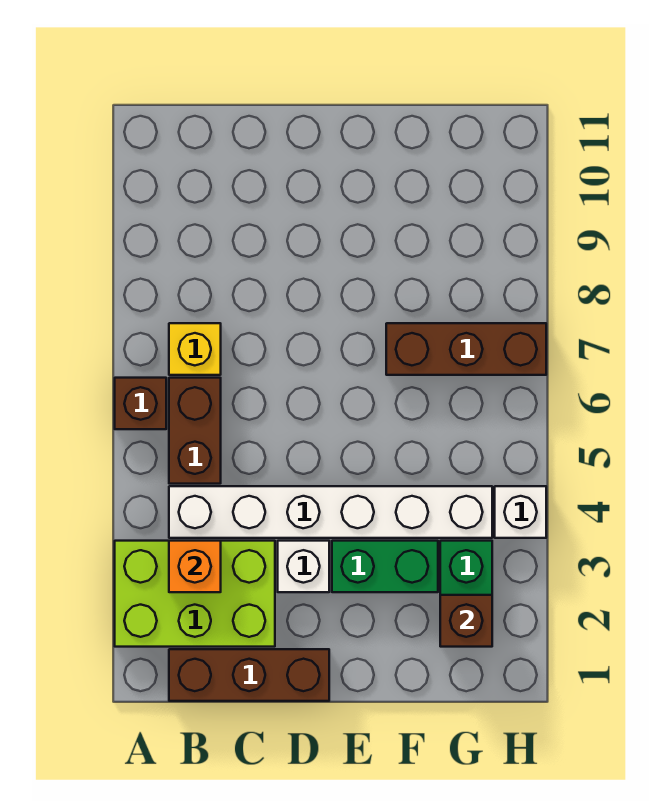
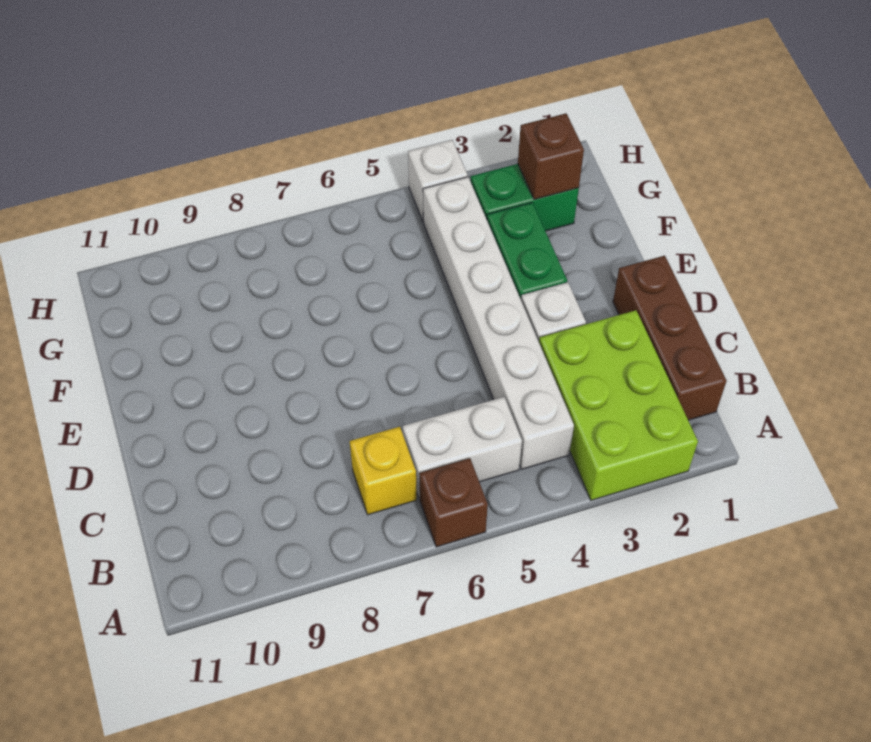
orange 1x1 brick [169,541,221,592] -> none
brown 1x2 brick [169,378,221,484] -> white 1x2 brick [403,397,522,499]
brown 1x3 brick [386,323,546,375] -> none

